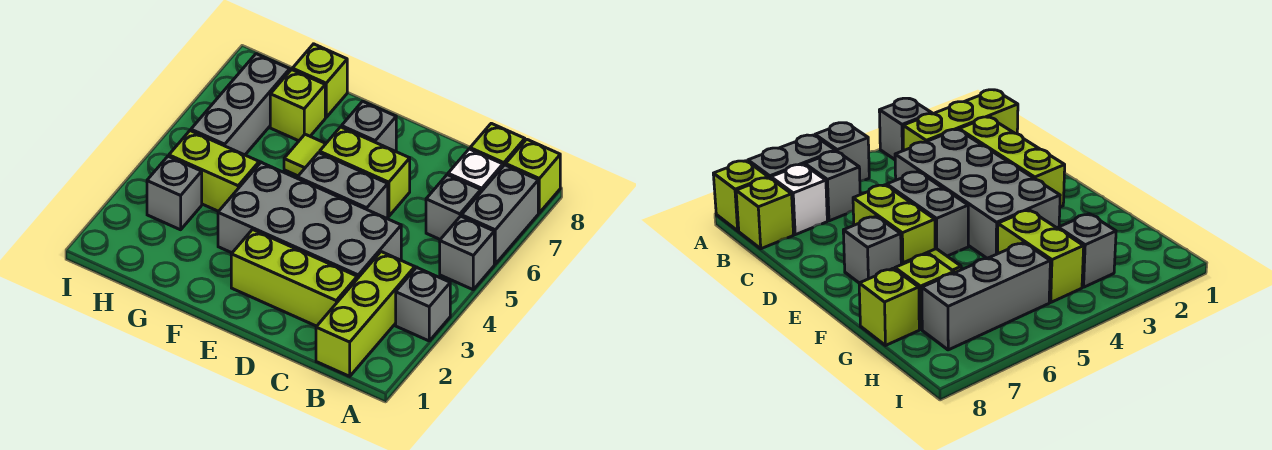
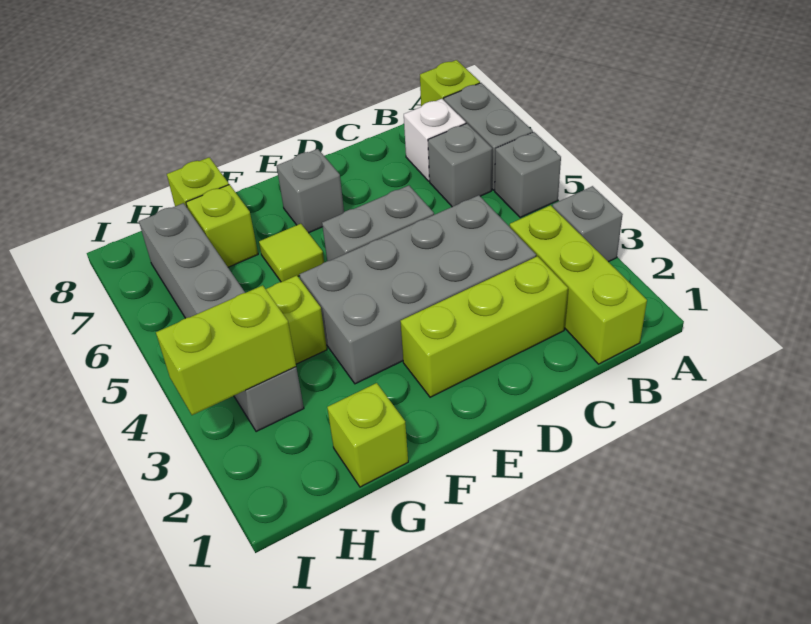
lime 1x1 brick [470,123,525,166] -> lime 1x1 brick moved to [327,383,408,487]
lime 1x2 brick [320,127,410,216] -> lime 1x2 brick moved to [156,285,296,415]

